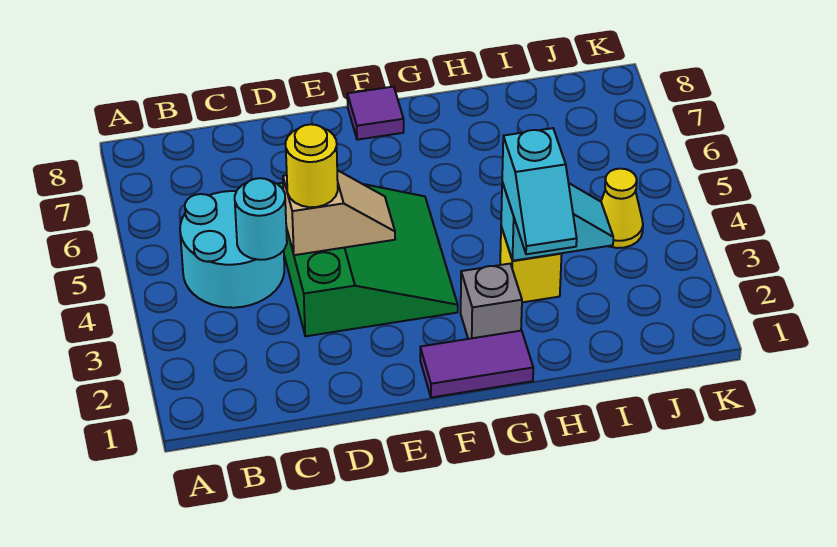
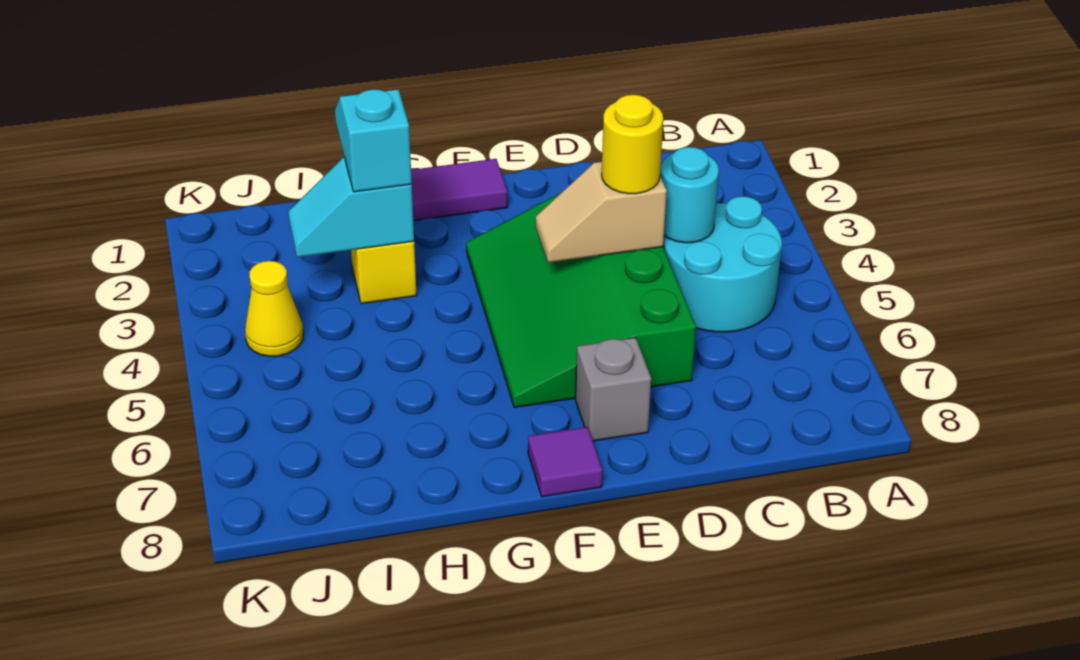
green 3x3 slope [278,183,458,336] -> green 3x4 slope [466,193,696,408]
grey 1x1 brick [461,264,522,339] -> grey 1x1 brick moved to [576,337,651,441]

